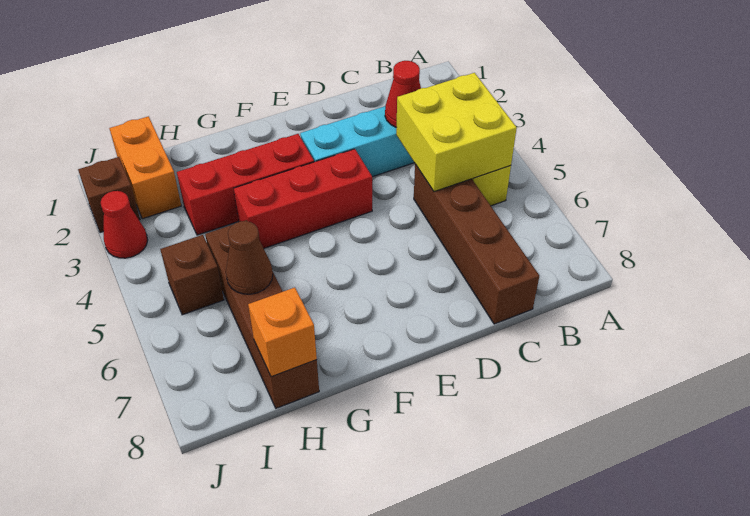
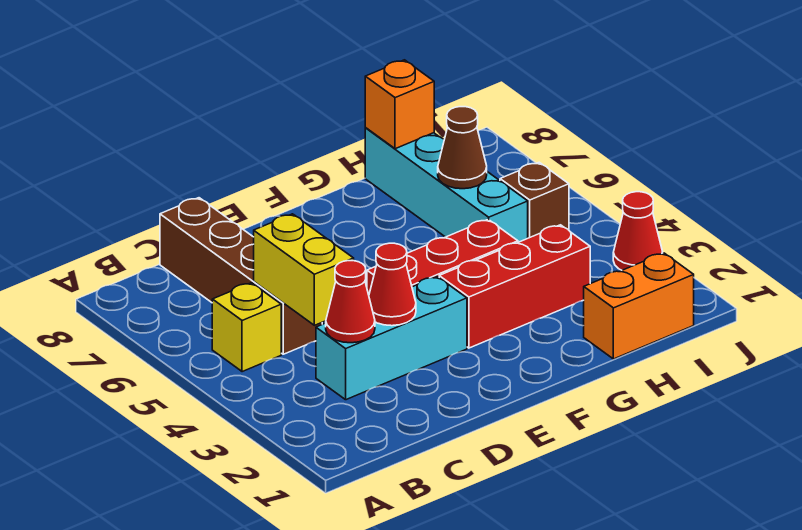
yellow 2x2 brick [396,73,517,192] -> yellow 1x2 brick [254,214,354,325]
none -> red 1x1 cone [369,243,416,326]
brown 1x4 brick [205,220,319,408] -> cyan 1x4 brick [365,128,528,242]
orange 1x2 brick [109,116,181,219] -> orange 1x2 brick turned to [583,253,694,359]
brown 1x1 brick [78,157,140,232] -> none

